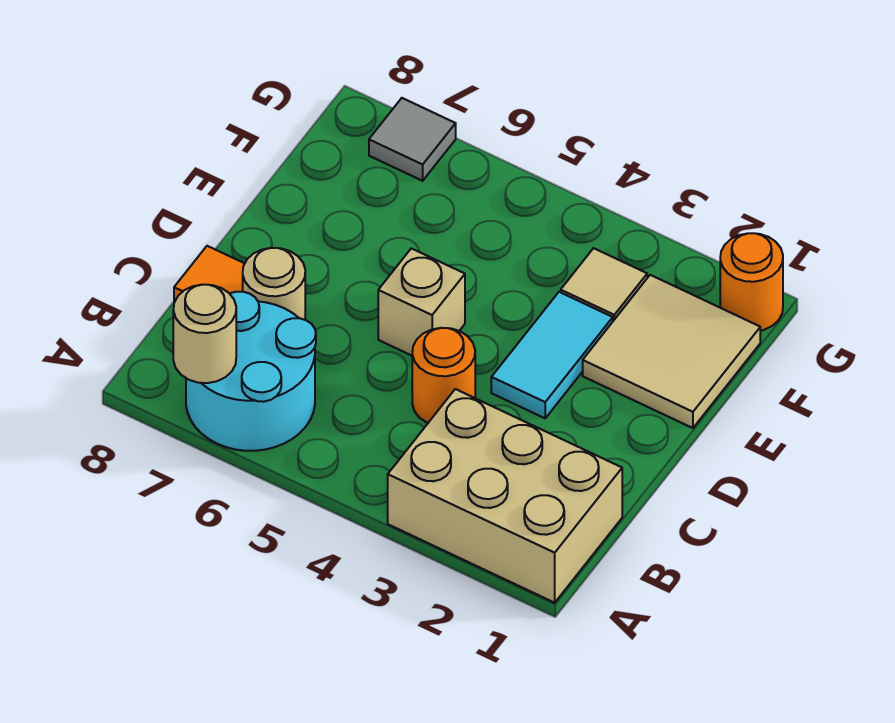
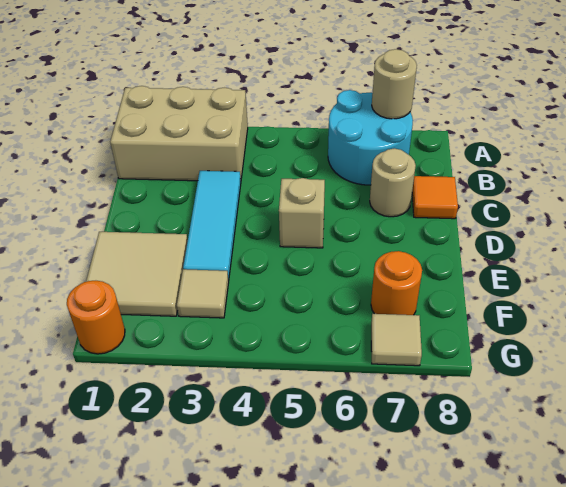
orange 1x1 round brick [412,328,475,423] -> orange 1x1 round brick moved to [371,251,422,315]
cyan 1x2 tile [491,292,613,418] -> cyan 1x3 tile [183,171,241,280]
grey 1x1 tile [369,98,456,181] -> tan 1x1 tile [371,314,422,366]

